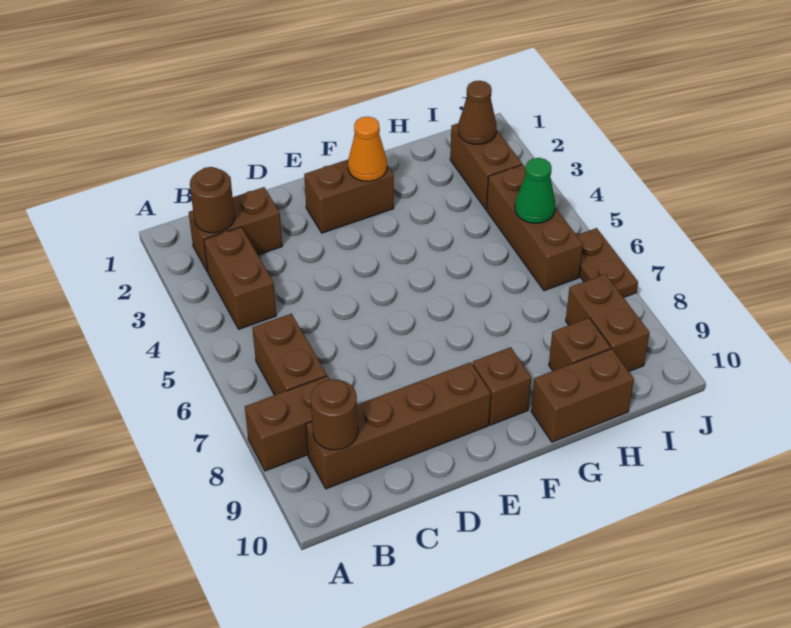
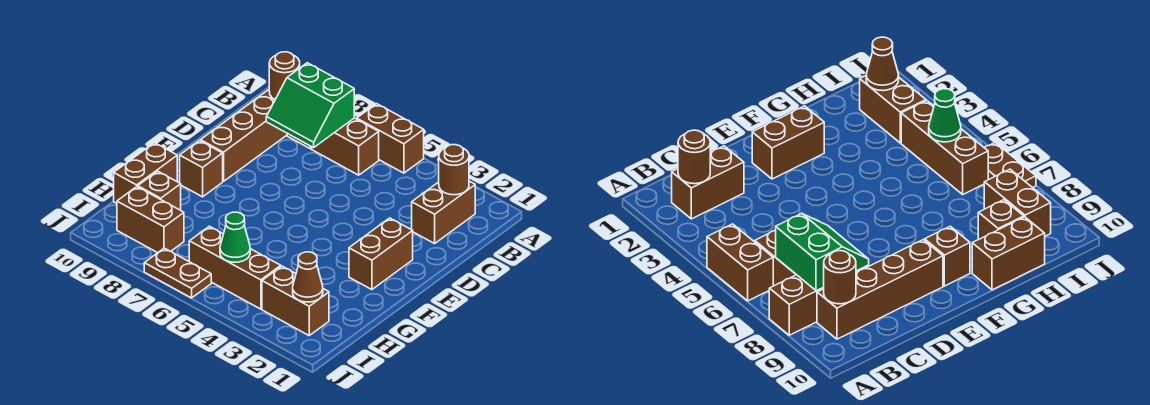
brown 1x2 brick [204,227,276,329] -> brown 1x2 brick moved to [357,104,424,173]
none -> green 2x2 slope [266,63,354,148]
orange 1x1 cone [348,117,387,181] -> none

